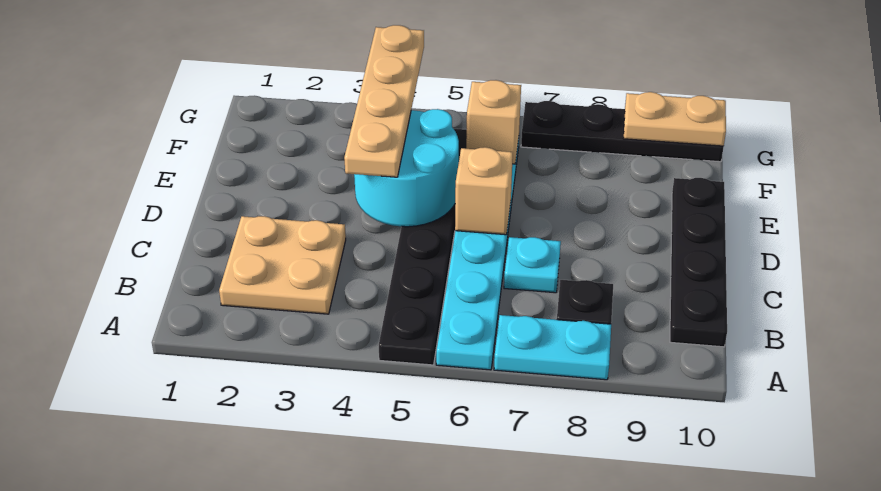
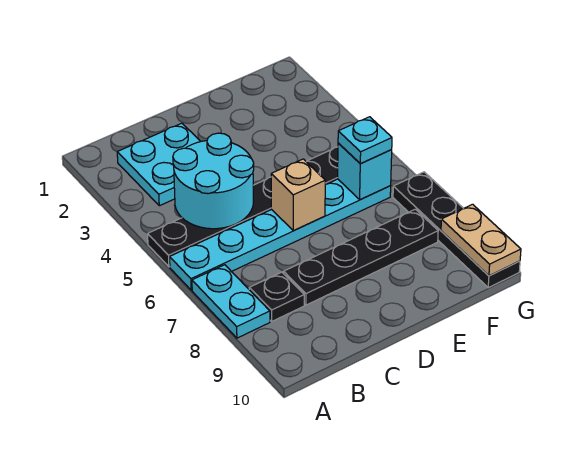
tan 2x2 plate [219,216,346,314] -> cyan 2x2 plate [117,123,201,206]
black 1x4 plate [670,178,727,347] -> black 1x4 plate moved to [284,209,438,305]
cyan 1x1 plate [504,237,561,293] -> cyan 1x1 plate moved to [338,117,392,164]
cyan 2x2 round brick [354,109,459,227] -> cyan 2x2 round brick moved to [173,133,254,229]
tan 1x4 plate [344,25,424,177] -> none
tan 1x1 brick [466,80,521,164] -> cyan 1x1 brick [338,143,392,200]

